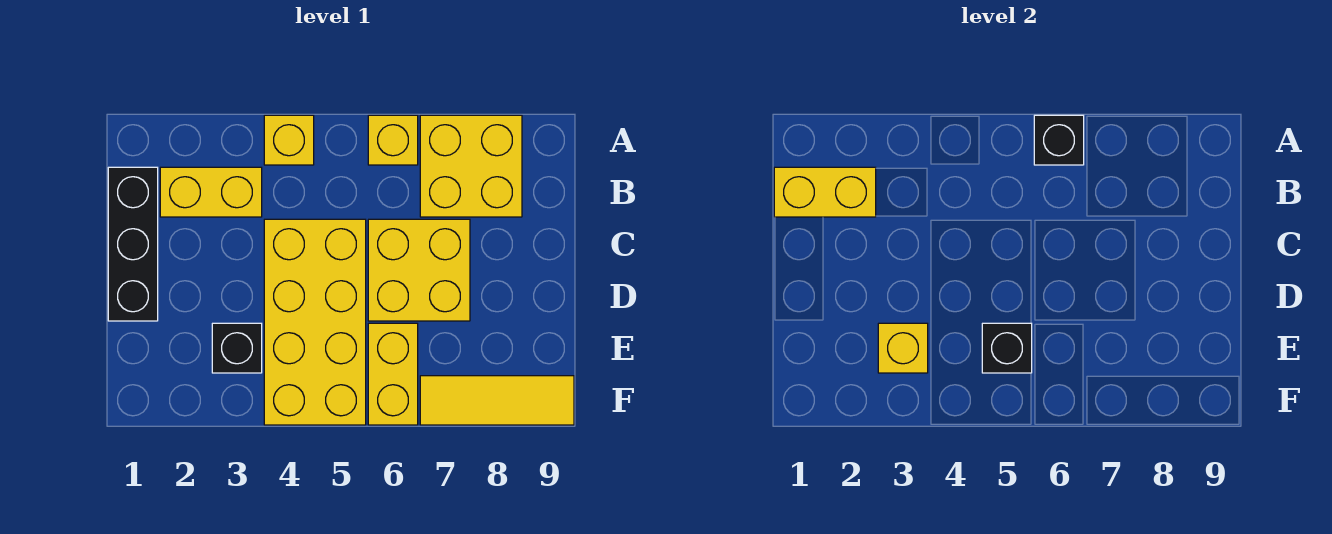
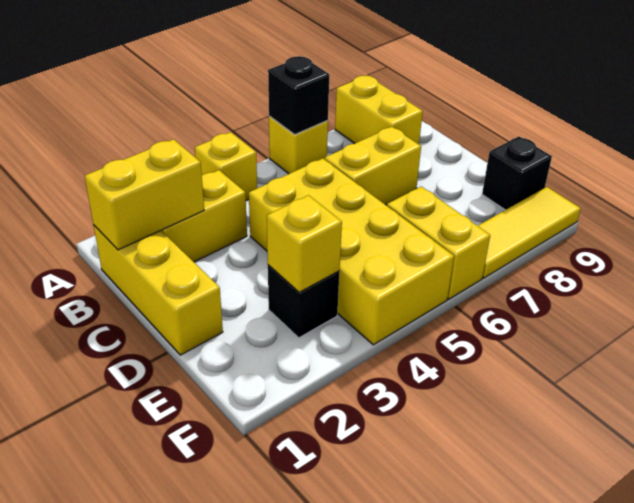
yellow 2x2 brick [420,115,522,217] -> yellow 1x2 brick [335,76,423,144]
black 1x3 brick [108,167,158,321] -> yellow 1x3 brick [94,226,223,355]
yellow 2x2 brick [368,219,470,321] -> yellow 1x2 brick [325,127,421,205]
black 1x1 brick [982,323,1032,373] -> black 1x1 brick moved to [482,137,552,210]

